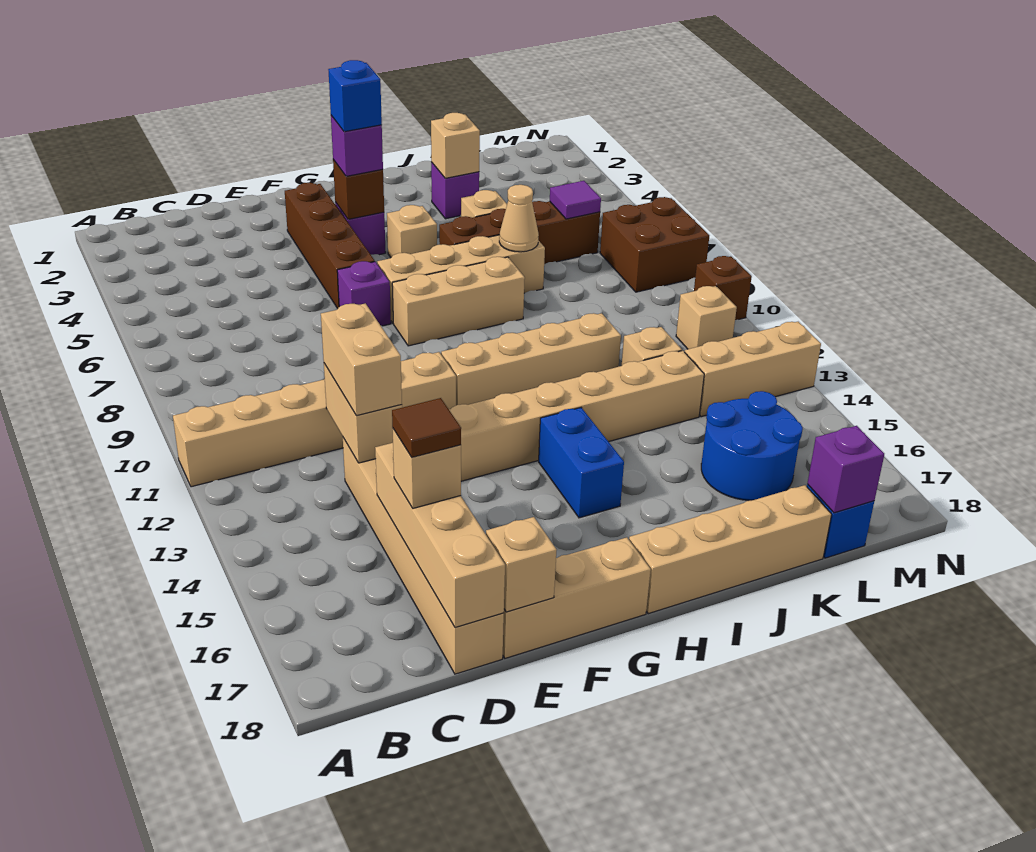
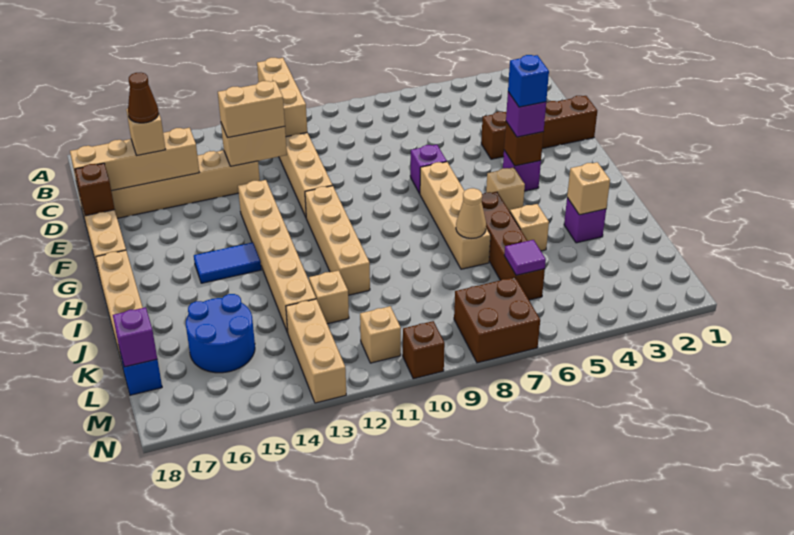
brown 1x1 tile [392,398,461,457] -> brown 1x1 cone [128,73,159,123]
tan 1x1 brick [486,517,556,612] -> brown 1x1 brick [75,163,115,216]
brown 1x4 brick [285,183,375,308] -> brown 1x4 brick moved to [481,96,597,159]
tan 1x3 brick [392,257,525,346] -> tan 1x3 brick moved to [257,58,307,137]
blue 1x2 brick [539,408,624,518] -> blue 1x2 tile [194,242,261,283]

